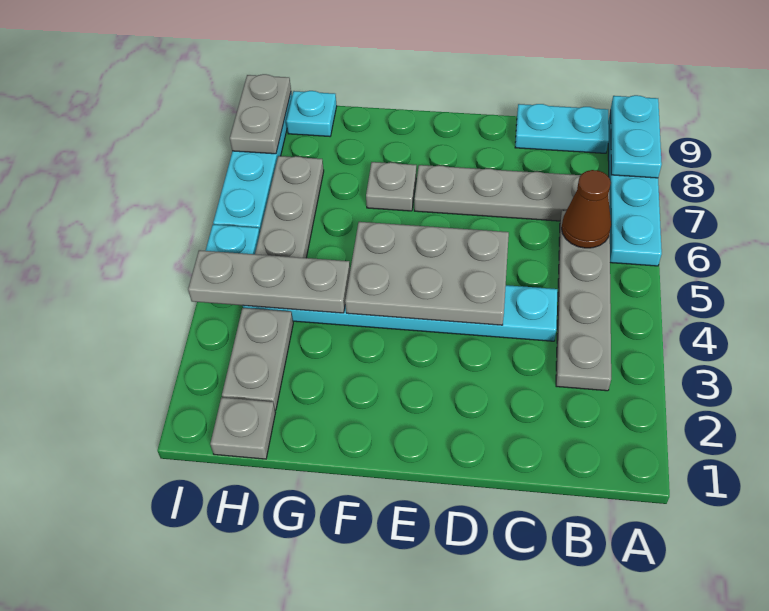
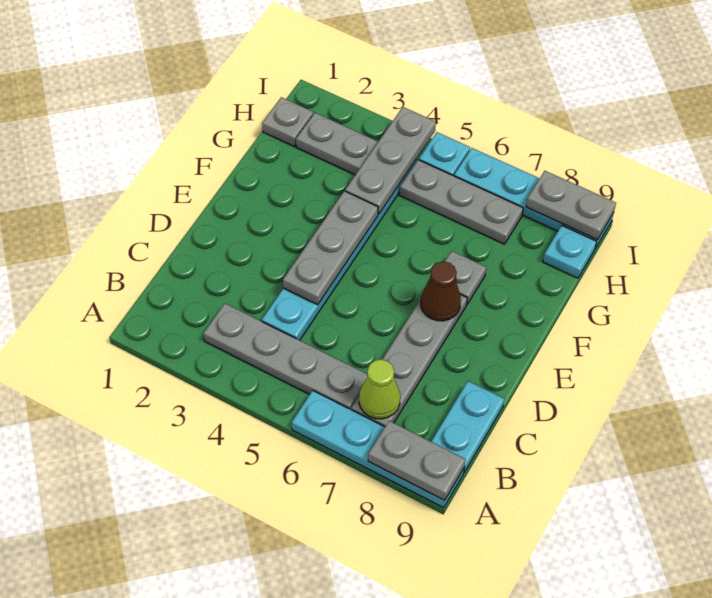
cyan 1x2 plate [611,95,662,178] -> grey 1x2 plate [368,421,466,500]
brown 1x1 cone [561,170,611,248] -> brown 1x1 cone moved to [421,261,461,321]
none -> lime 1x1 cone [359,359,400,419]
grey 2x3 plate [345,222,509,325] -> grey 1x3 plate [283,191,378,305]

